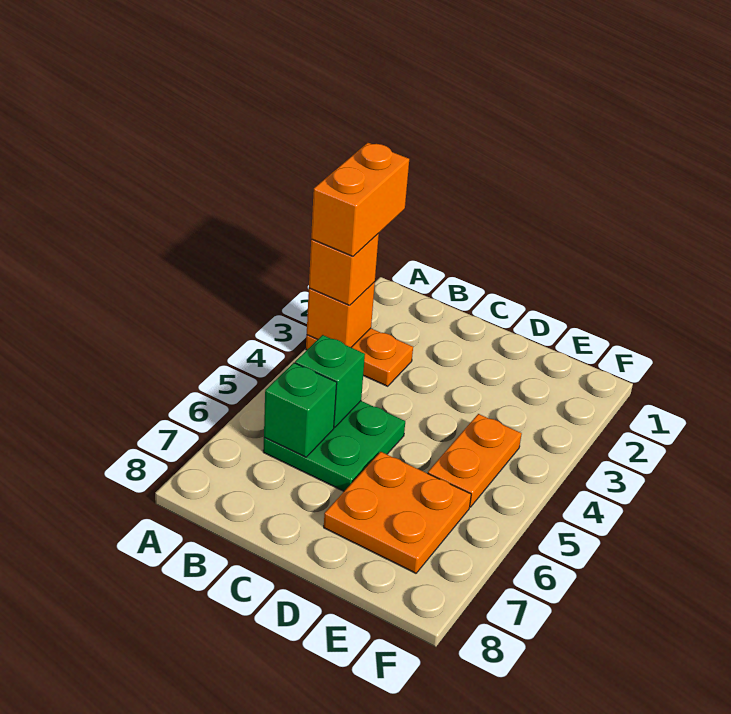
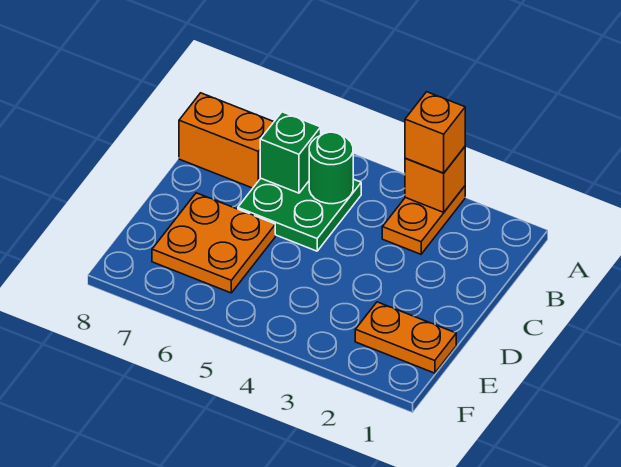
orange 1x2 brick [311,143,409,256] -> orange 1x2 brick moved to [179,93,273,188]
green 1x1 brick [295,335,365,427] -> green 1x1 round brick [309,132,353,204]
orange 1x2 plate [428,414,522,507] -> orange 1x2 plate moved to [355,302,456,373]

